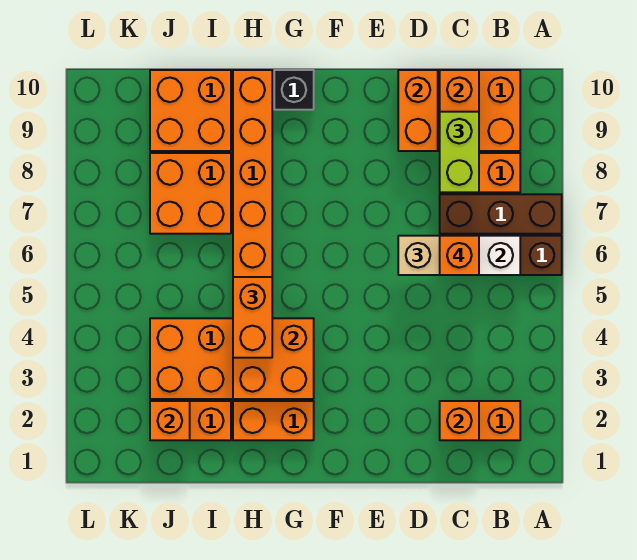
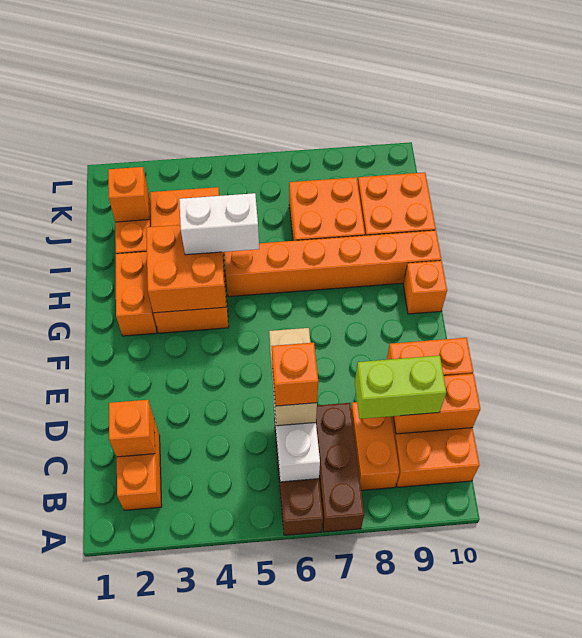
black 1x1 brick [274,70,314,110] -> orange 1x1 brick [403,261,447,314]
orange 1x2 brick [233,277,272,358] -> white 1x2 brick [179,193,259,255]

